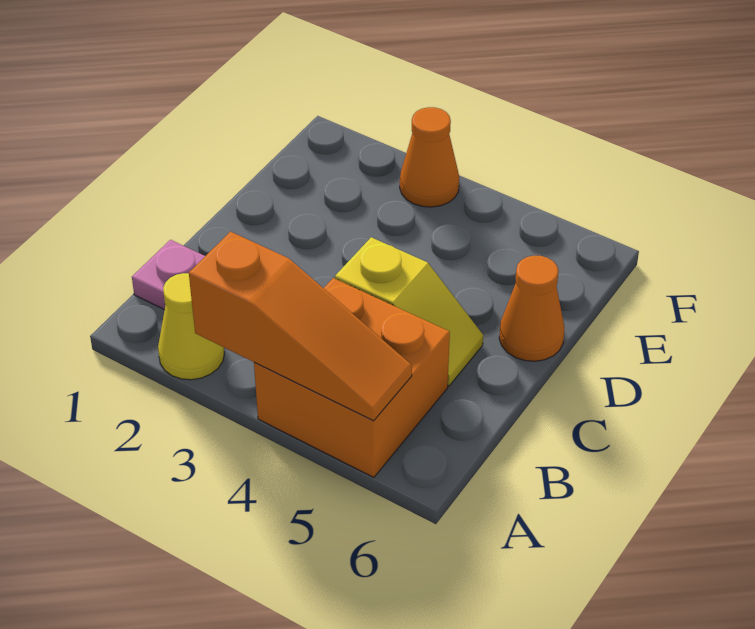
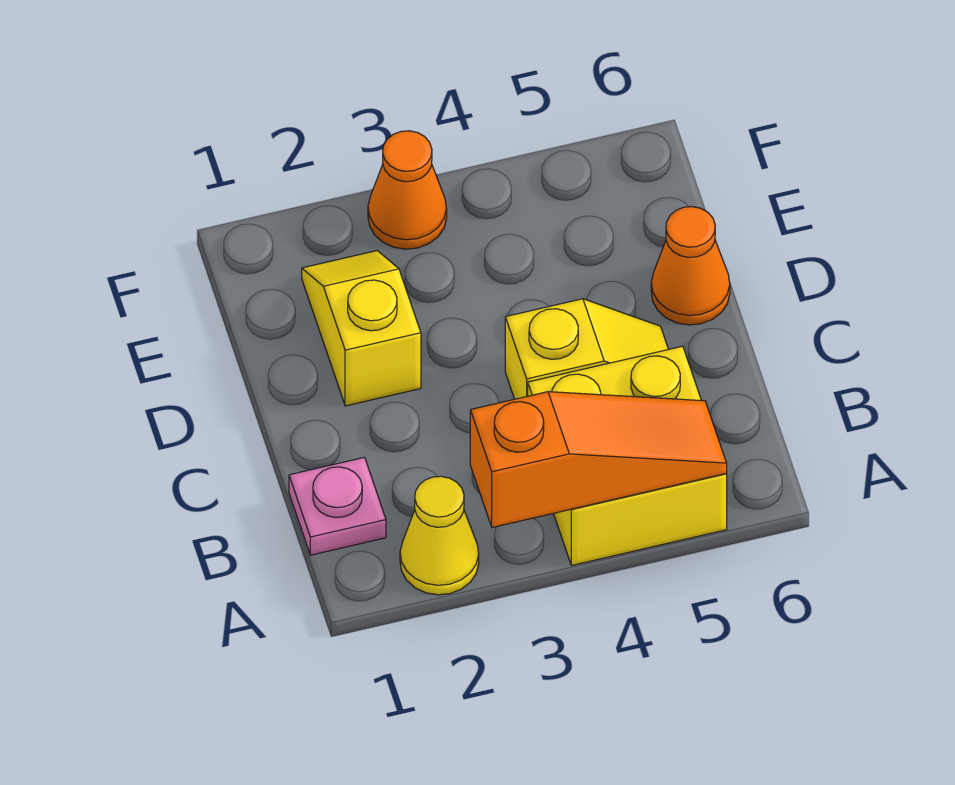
orange 2x2 brick [254,278,450,477] -> yellow 2x2 brick [528,346,727,565]
none -> yellow 1x2 slope [302,251,421,406]

